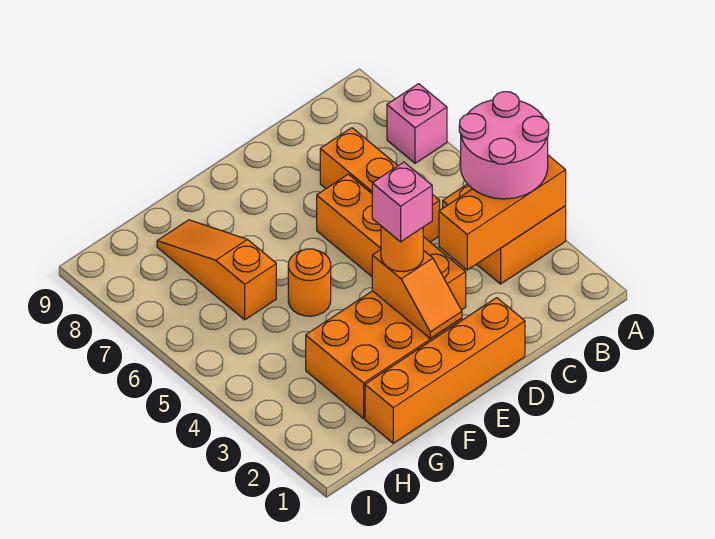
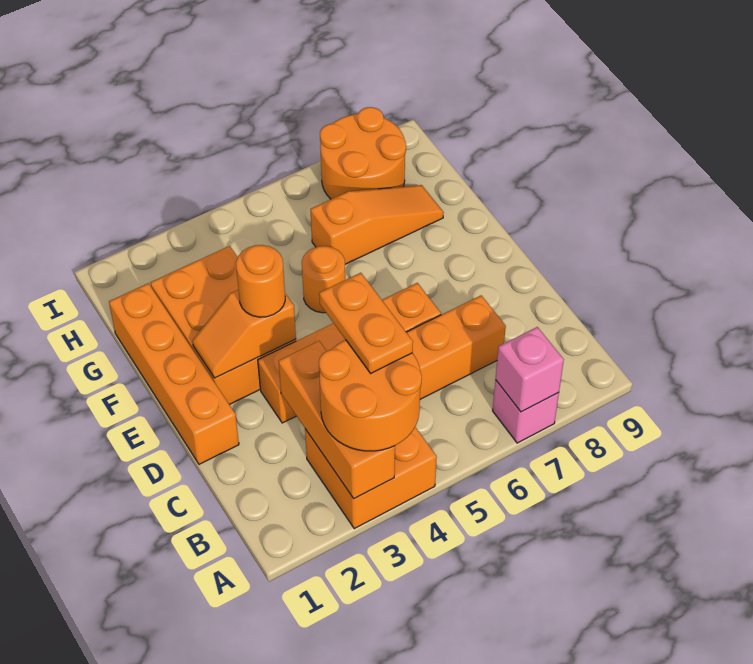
pink 2x2 round brick [459,92,549,199] -> orange 2x2 round brick [319,340,422,451]
none -> orange 1x2 plate [319,273,413,373]
pink 1x1 brick [372,162,432,242] -> pink 1x1 brick moved to [496,327,564,412]
none -> orange 2x2 round brick [320,107,406,199]

